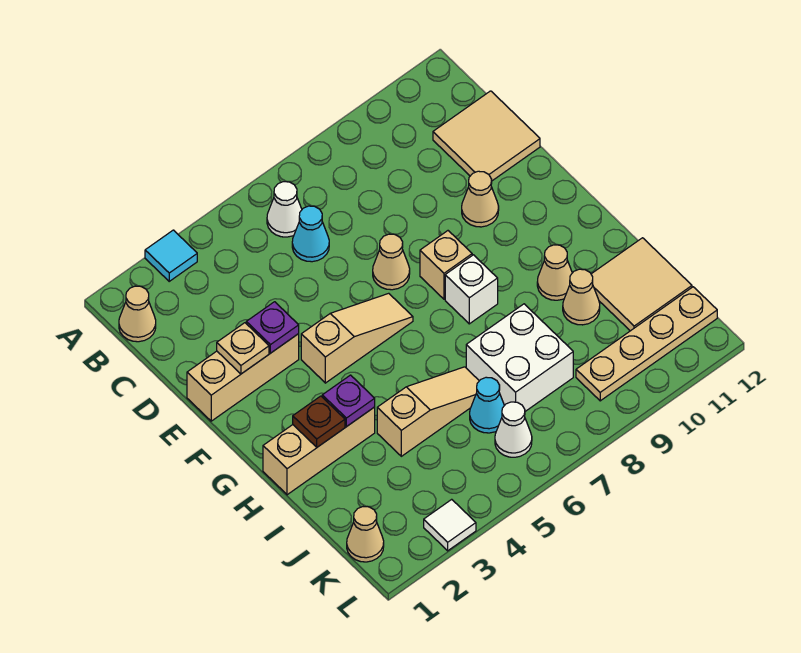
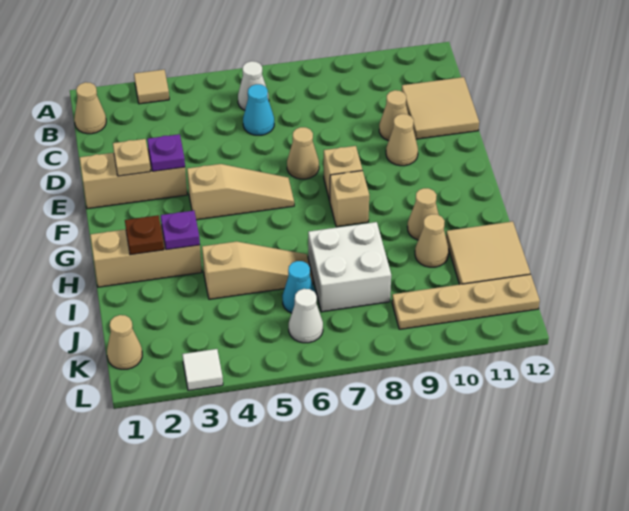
cyan 1x1 tile [145,230,197,281] -> tan 1x1 tile [134,70,169,104]
none -> tan 1x1 cone [379,90,408,141]
white 1x1 brick [445,255,498,324] -> tan 1x1 brick [330,171,369,227]

